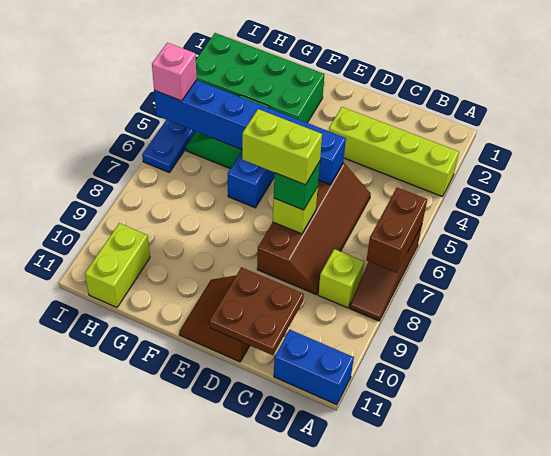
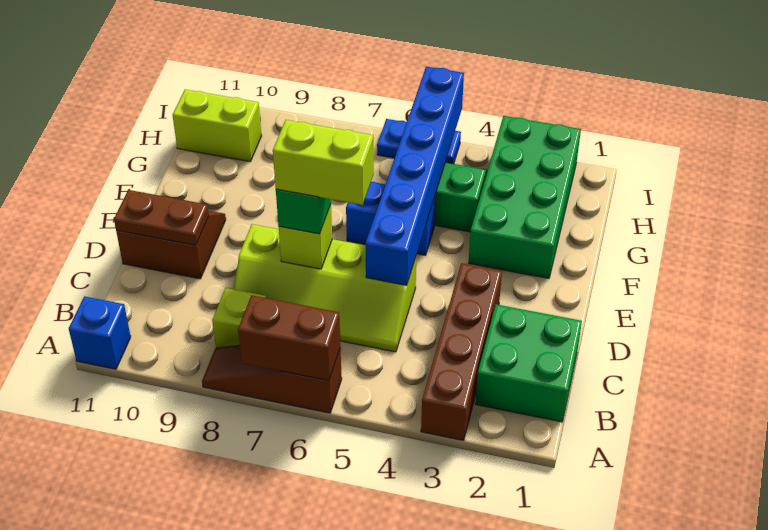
lime 1x4 brick [329,107,459,197] -> brown 1x4 brick [421,263,502,440]
blue 1x2 brick [274,330,354,405] -> blue 1x1 brick [69,296,131,369]
none -> green 2x2 brick [475,304,582,422]
brown 2x4 slope [257,163,371,295] -> lime 2x4 slope [233,224,416,352]
brown 2x2 plate [209,267,304,355] -> brown 1x2 plate [114,190,209,245]
lime 1x2 brick [242,109,322,185] -> lime 1x2 brick turned to [273,120,374,205]
pink 1x1 brick [152,43,197,101] -> none

